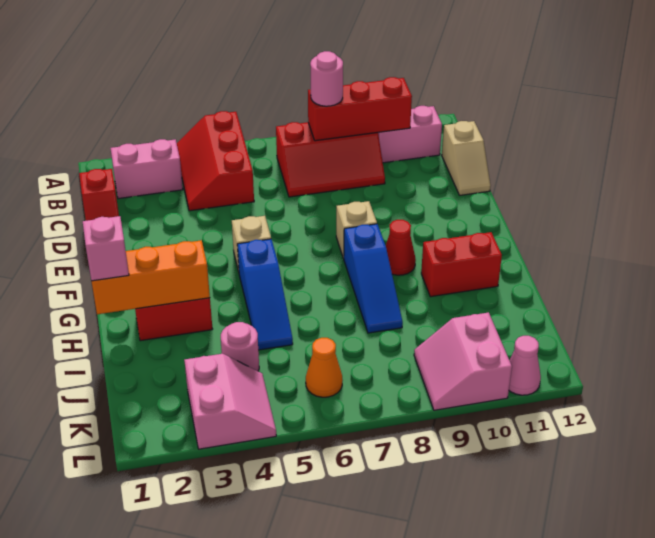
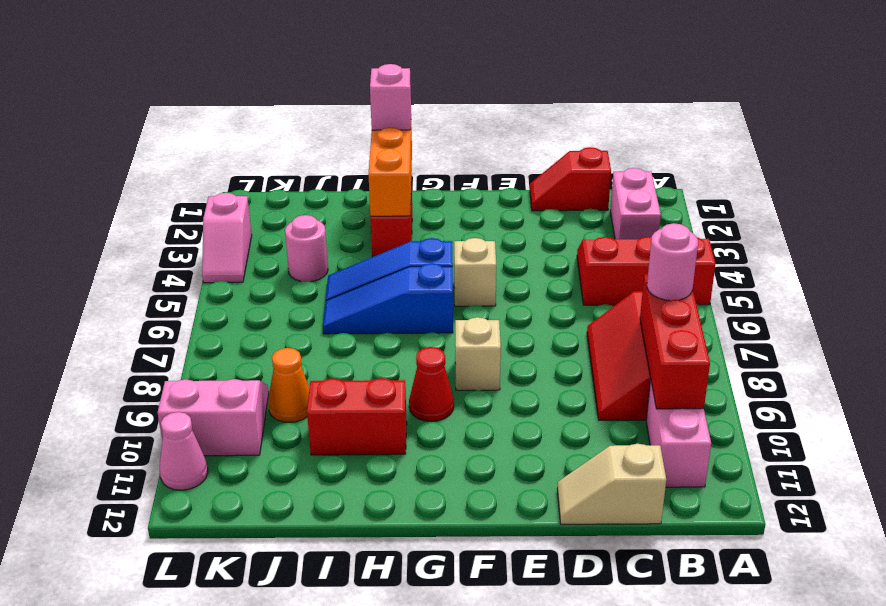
blue 1x3 slope [344,224,403,333] -> blue 1x3 slope moved to [323,263,453,334]
red 1x2 brick [421,232,502,297] -> red 1x2 brick turned to [307,378,407,455]
pink 2x2 slope [184,354,276,449] -> pink 1x2 slope [202,193,252,283]
orange 1x1 cone [306,338,343,397] -> orange 1x1 cone moved to [268,348,310,422]

